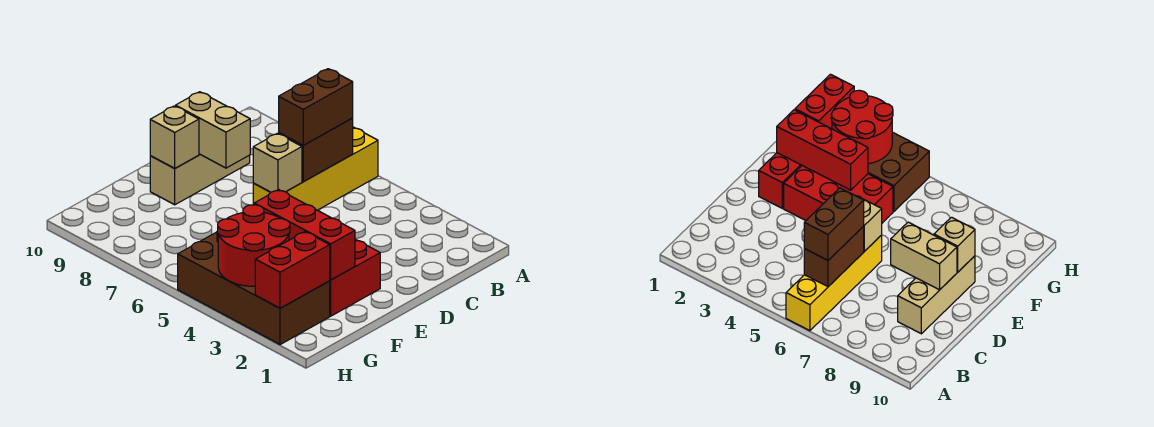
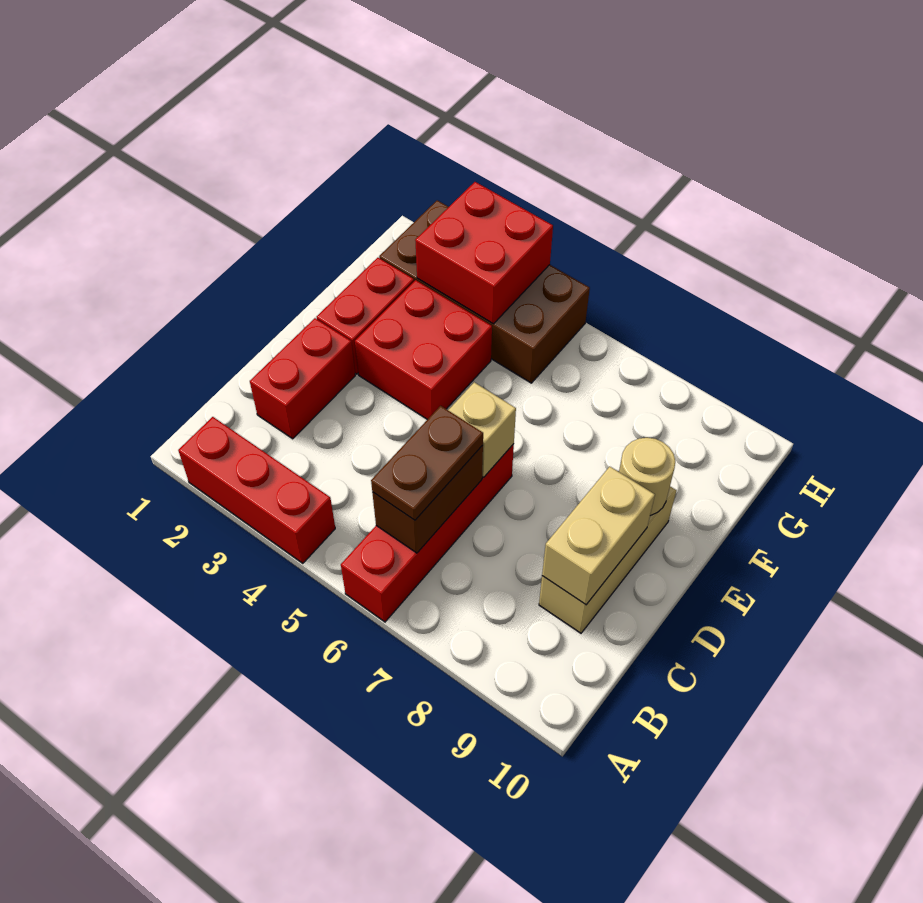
yellow 1x4 brick [253,127,378,210] -> red 1x4 brick [341,444,514,622]
brown 1x2 brick [279,69,353,145] -> brown 1x2 plate [371,406,483,520]
tan 1x2 brick [176,92,250,168] -> tan 1x2 brick turned to [542,466,655,605]
red 2x3 brick [784,166,893,223] -> red 2x2 brick [355,280,492,420]
tan 1x1 brick [150,106,199,168] -> tan 1x1 round brick [619,438,675,516]
red 1x3 brick [254,190,355,280] -> red 1x3 brick moved to [178,417,335,563]
red 1x2 brick [255,232,330,308] -> red 1x2 brick moved to [250,318,355,439]
red 2x2 round brick [218,205,290,286] -> red 2x2 brick [415,182,553,324]

